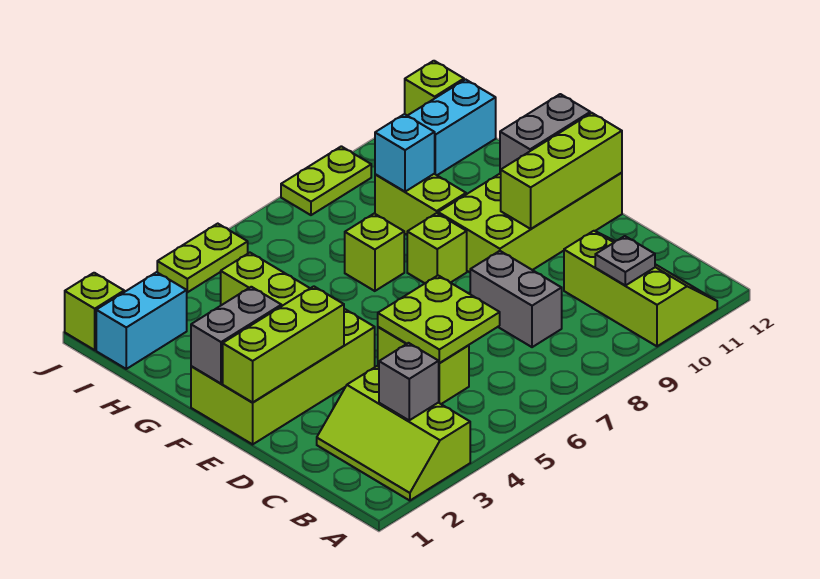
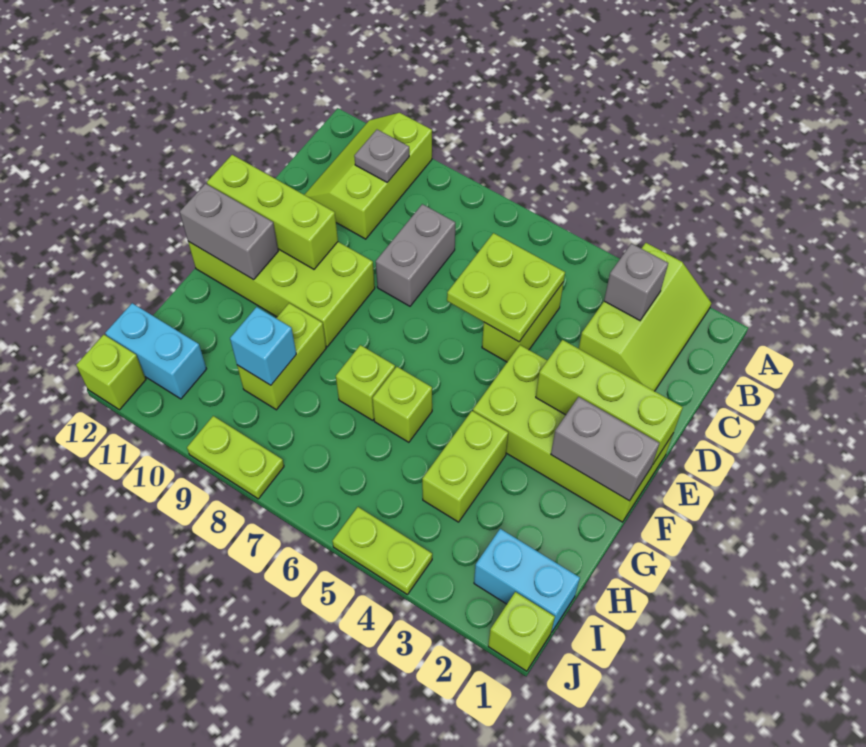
lime 1x1 brick [407,213,467,283] -> lime 1x1 brick moved to [372,367,432,442]

